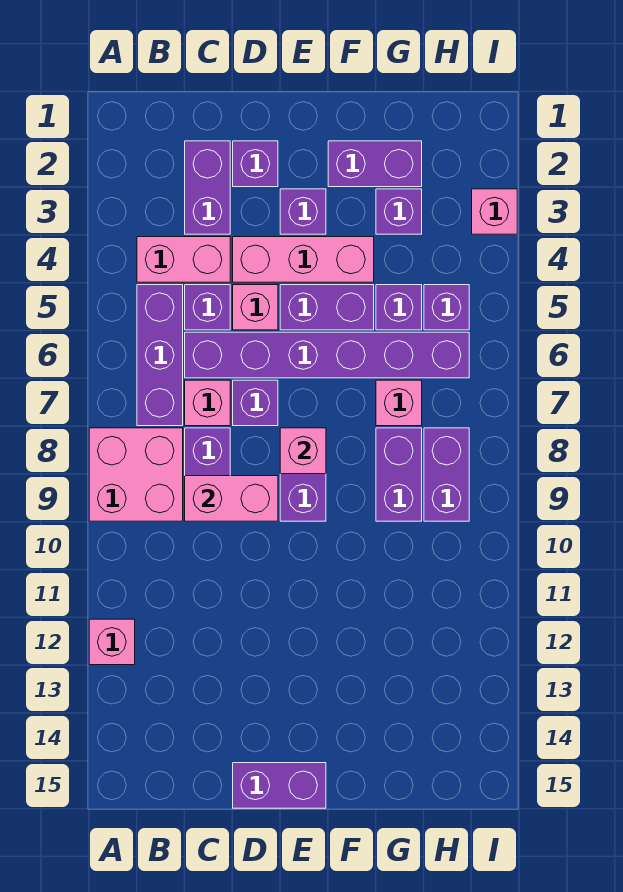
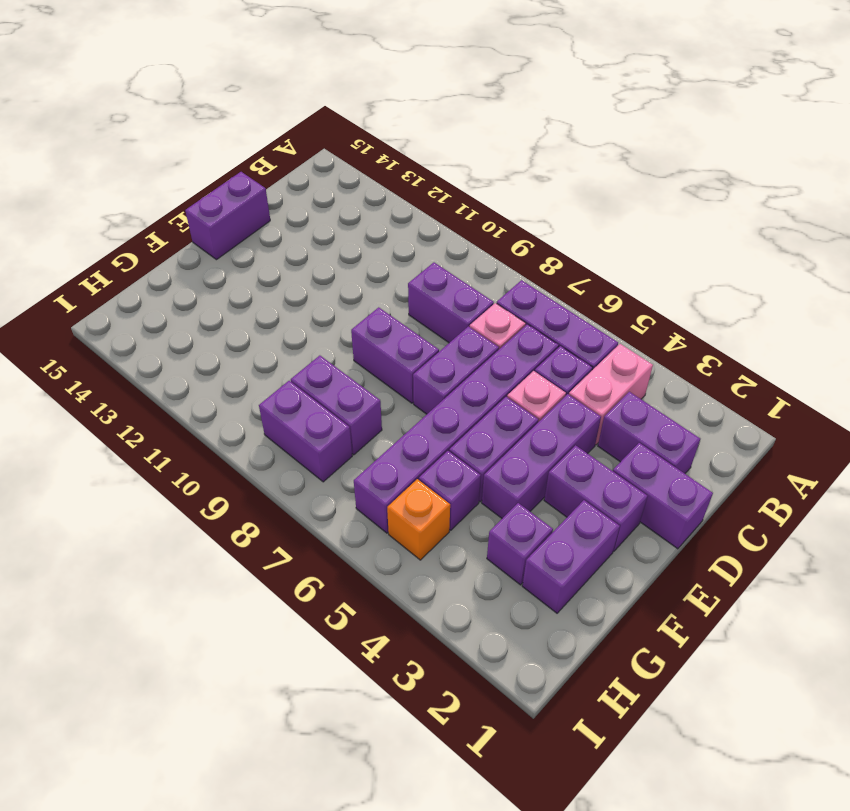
pink 2x2 brick [89,428,183,521] -> none
pink 1x1 brick [89,619,135,665] -> none
pink 1x2 brick [185,476,278,521] -> none
purple 1x1 brick [233,141,278,187] -> purple 1x2 brick [613,443,713,549]
pink 1x3 brick [233,237,374,282] -> purple 1x3 brick [482,394,601,518]
purple 1x1 brick [233,380,278,426] -> purple 1x2 brick [413,326,499,414]
purple 1x1 brick [280,189,326,234] -> purple 1x2 brick [544,445,648,552]
pink 1x1 brick [280,428,326,474] -> none
pink 1x1 brick [376,380,422,426] -> none
purple 1x1 brick [424,285,469,330] -> orange 1x1 brick [387,479,450,560]
pink 1x1 brick [472,189,517,234] -> none

